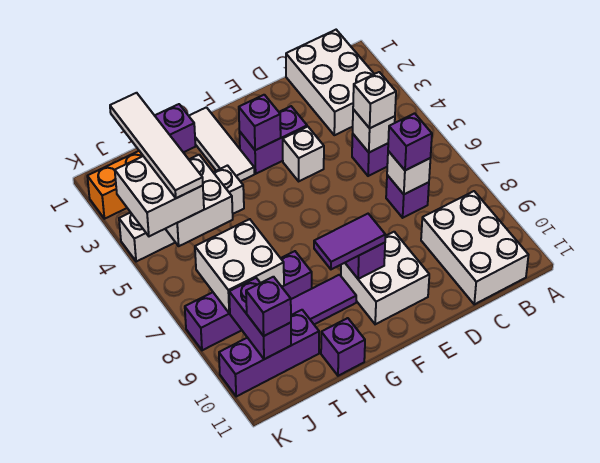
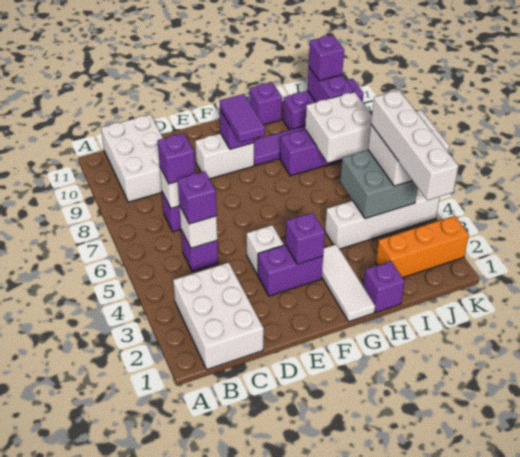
white 1x1 brick [353,72,396,128] -> purple 1x1 brick [178,171,217,224]
white 2x2 brick [341,232,429,324] -> white 1x2 brick [195,133,254,179]
purple 1x2 tile [314,214,385,269] -> purple 1x2 tile turned to [220,94,265,142]
white 2x2 brick [166,155,233,246] -> grey 2x2 brick [340,150,418,219]
white 1x4 tile [110,93,203,198] -> white 1x4 brick [371,90,458,200]

